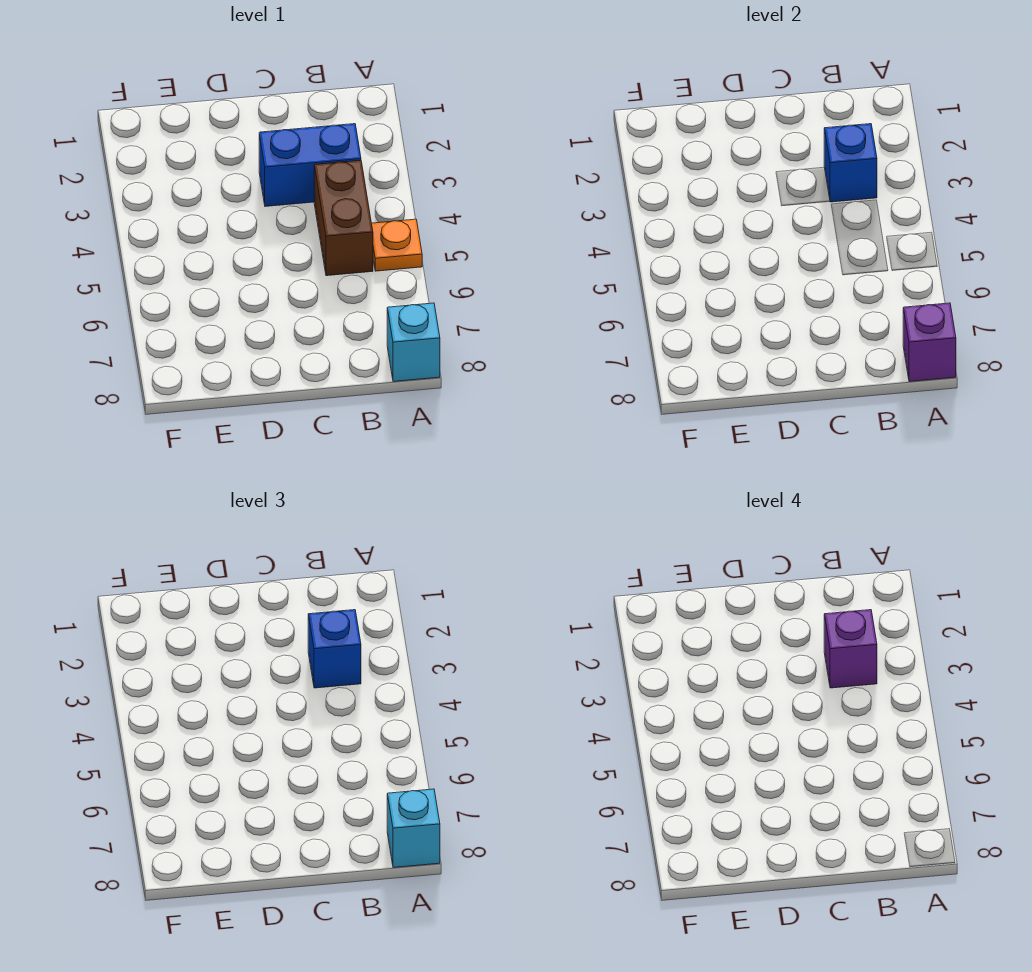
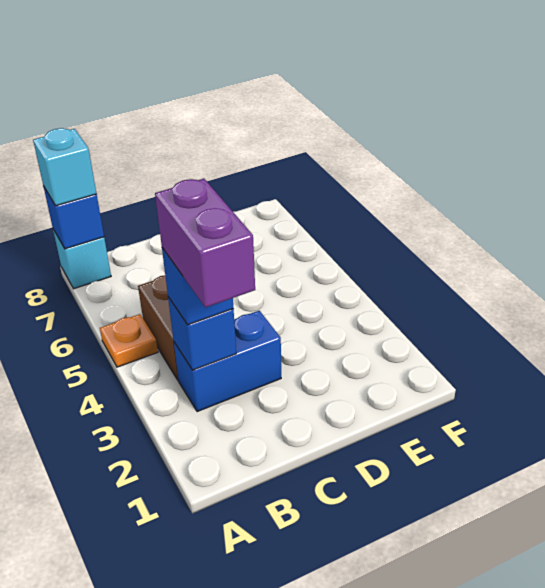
purple 1x1 brick [903,303,956,382] -> blue 1x1 brick [43,186,104,249]
purple 1x1 brick [824,610,877,688] -> purple 1x2 brick [155,179,255,308]

